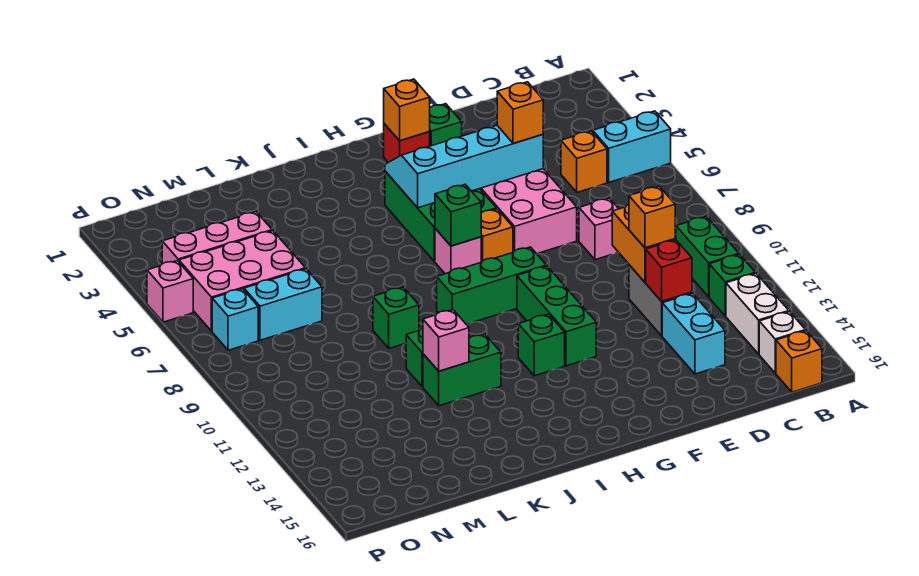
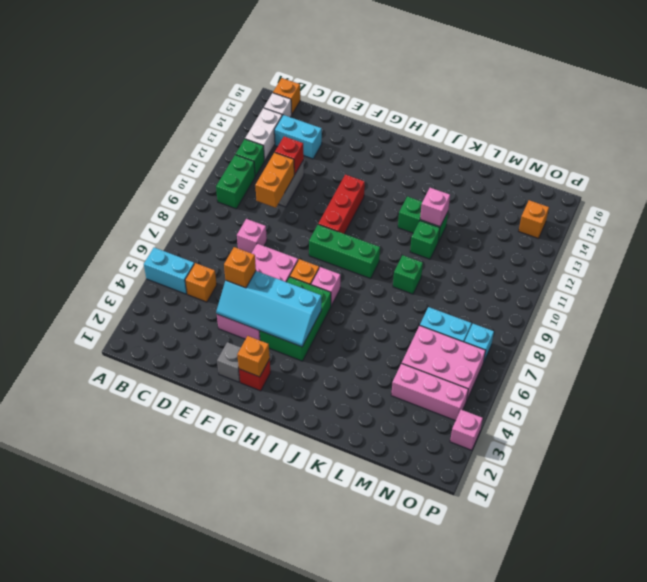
orange 1x1 brick [629,186,675,248] -> orange 1x1 brick moved to [519,200,549,239]
cyan 1x2 brick [662,293,725,374] -> cyan 1x2 brick turned to [274,115,322,159]
green 1x1 brick [429,104,462,146] -> grey 1x1 brick [217,342,241,382]
green 1x3 brick [517,266,596,366] -> red 1x3 brick [318,175,365,234]
green 1x1 brick [435,184,481,246] -> none
green 1x1 brick [518,314,565,376] -> none
pink 1x1 brick [147,261,193,322] -> pink 1x1 brick moved to [450,410,483,450]

